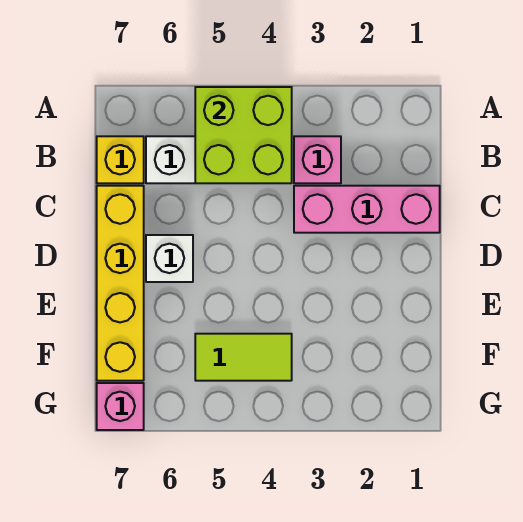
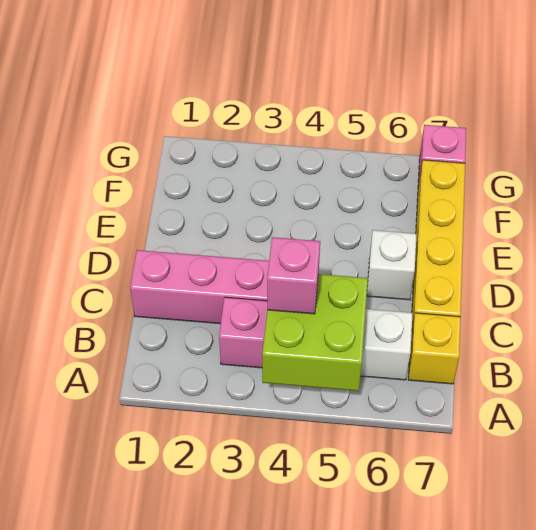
none -> pink 1x1 brick [267,237,320,314]
lime 1x2 tile [195,334,292,381] -> none

